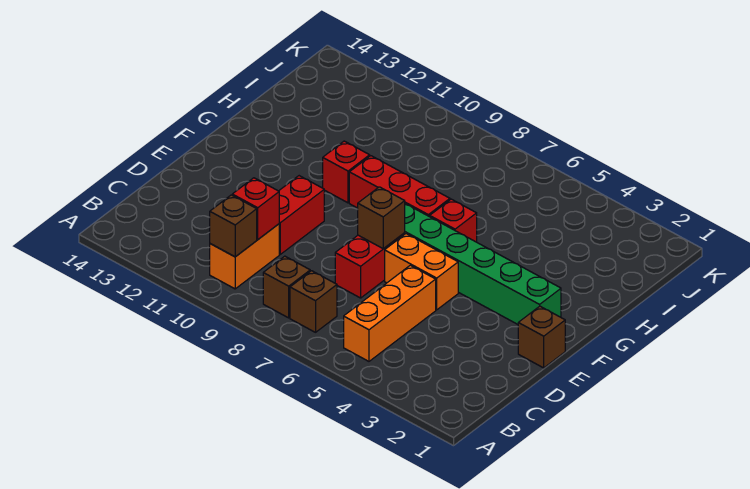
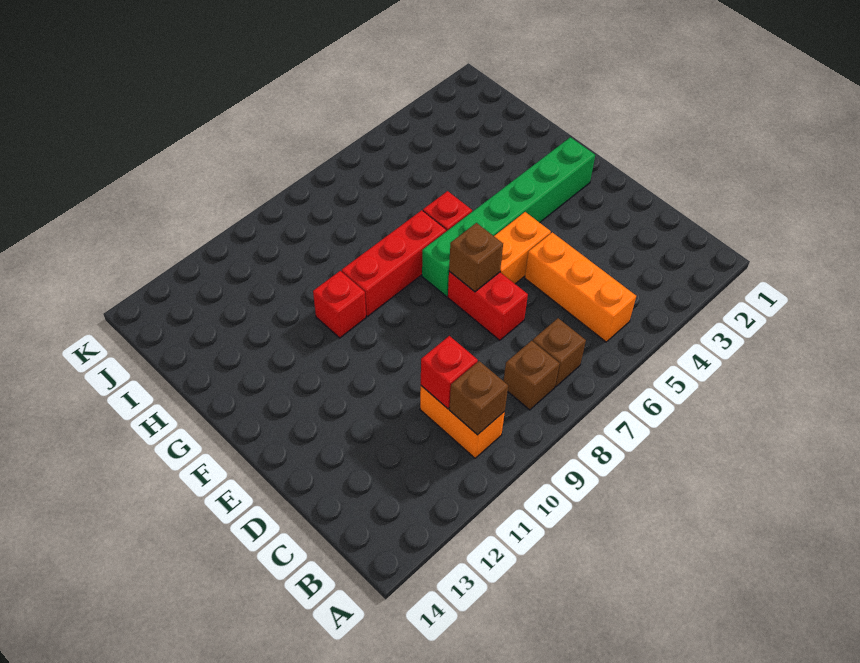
red 1x2 brick [279,176,324,254] -> none
brown 1x1 brick [518,306,565,368] -> none

